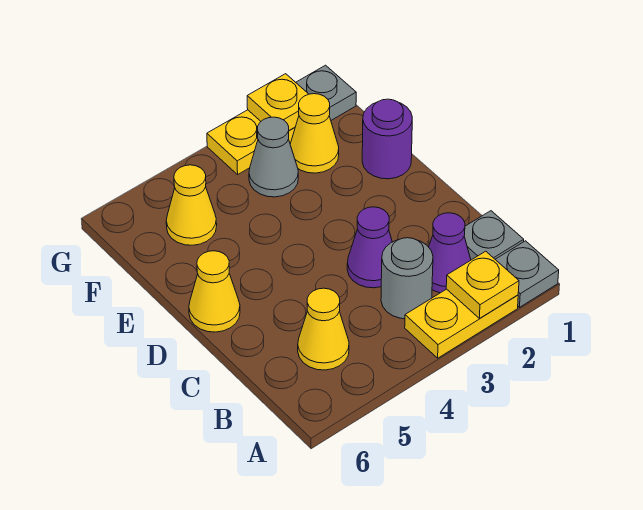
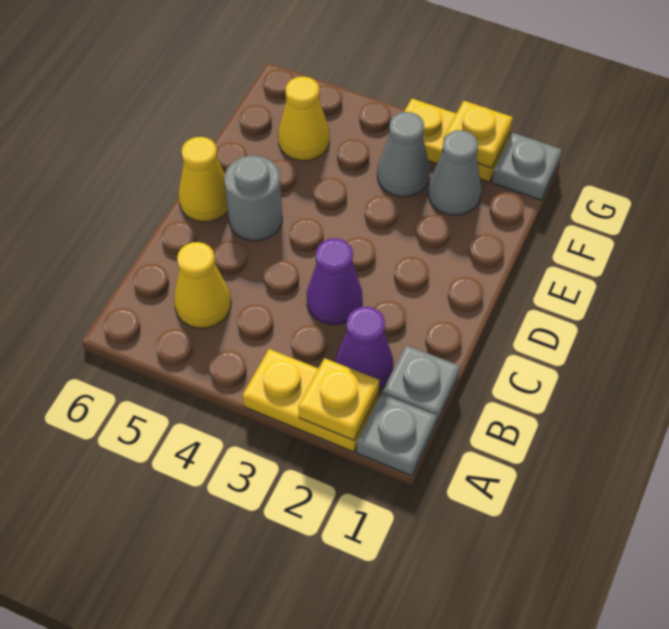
grey 1x1 round brick [381,238,433,319] -> grey 1x1 round brick moved to [225,156,282,241]
purple 1x1 round brick [362,99,412,179] -> none
yellow 1x1 cone [290,94,339,173] -> grey 1x1 cone [428,130,482,215]

